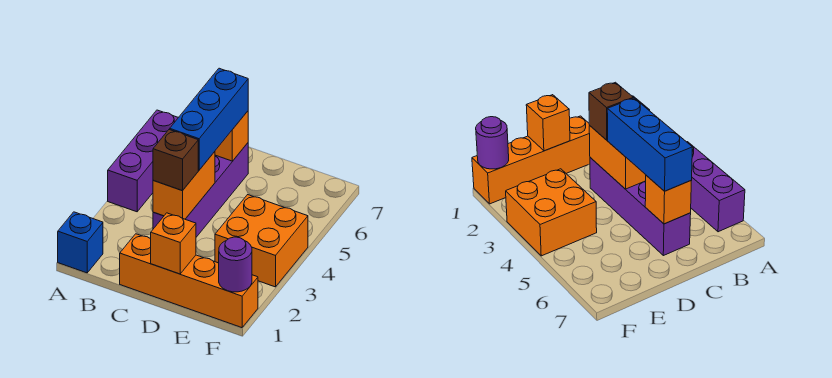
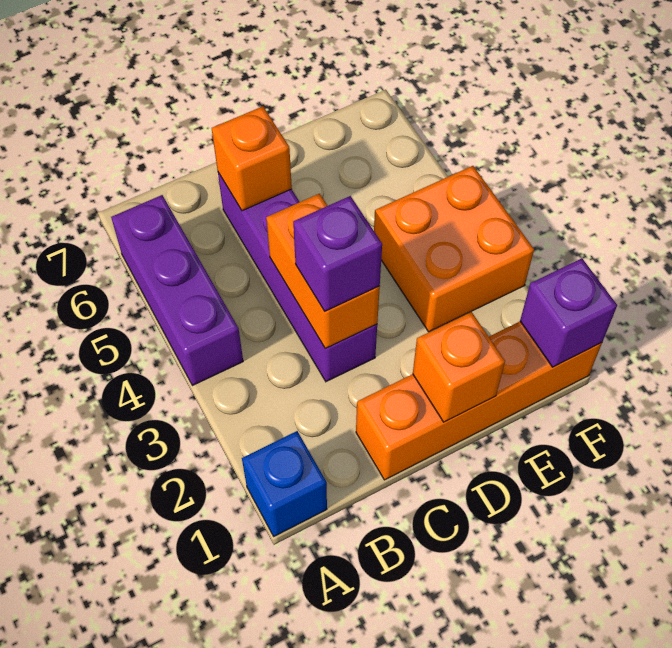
brown 1x1 brick [153,129,198,191] -> purple 1x1 brick [293,196,382,311]
blue 1x3 brick [170,68,248,170] -> none
purple 1x1 round brick [219,237,252,292] -> purple 1x1 brick [520,258,617,367]

